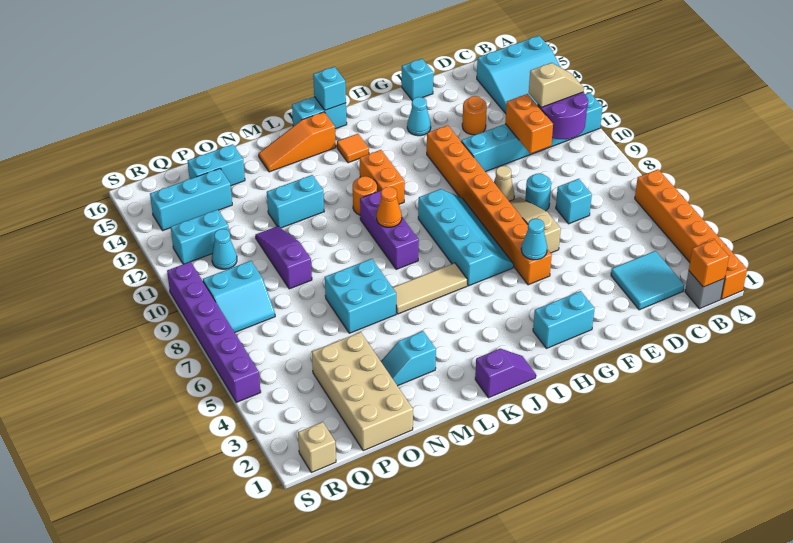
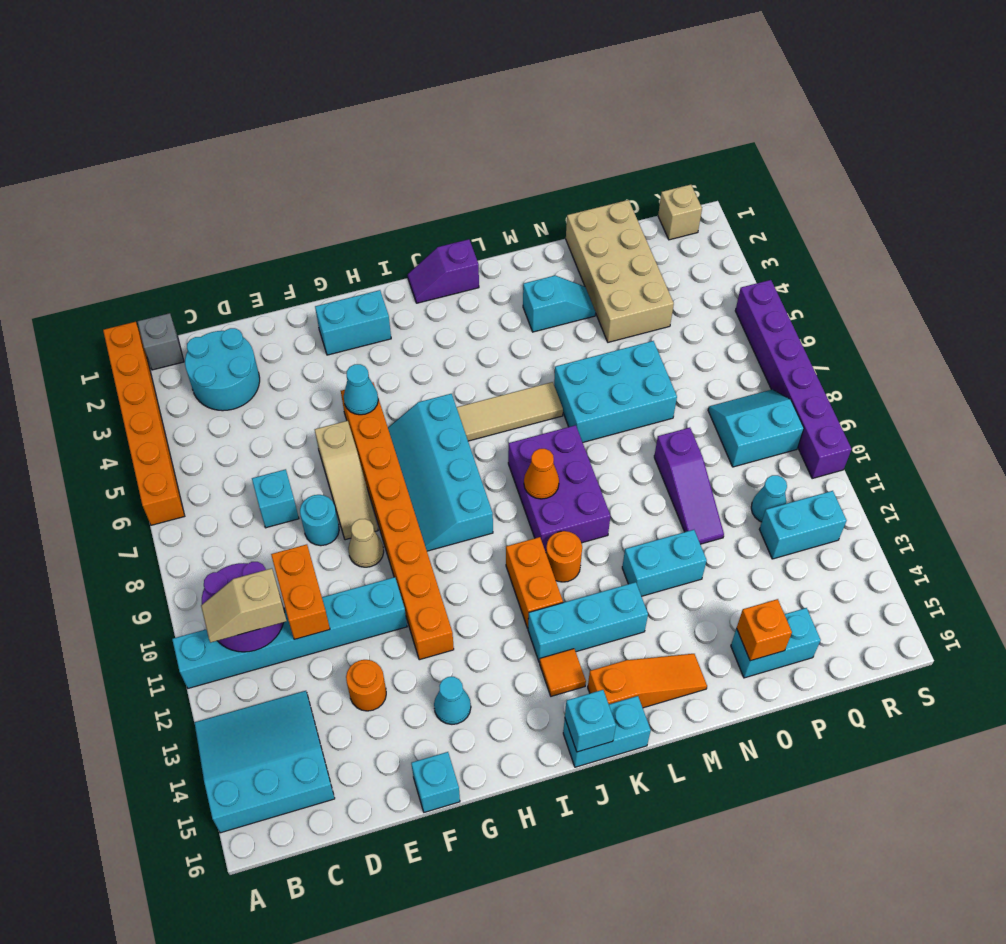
orange 1x1 brick [689,240,729,287] -> orange 1x1 brick moved to [737,599,792,661]
cyan 2x2 tile [611,251,684,310] -> cyan 2x2 round brick [185,328,260,411]
purple 1x3 brick [360,191,419,269] -> purple 2x3 brick [508,425,610,552]
cyan 2x2 brick [325,259,396,333] -> cyan 2x3 brick [554,341,677,442]
cyan 1x3 brick [150,169,232,231] -> cyan 1x3 brick moved to [528,582,648,662]

